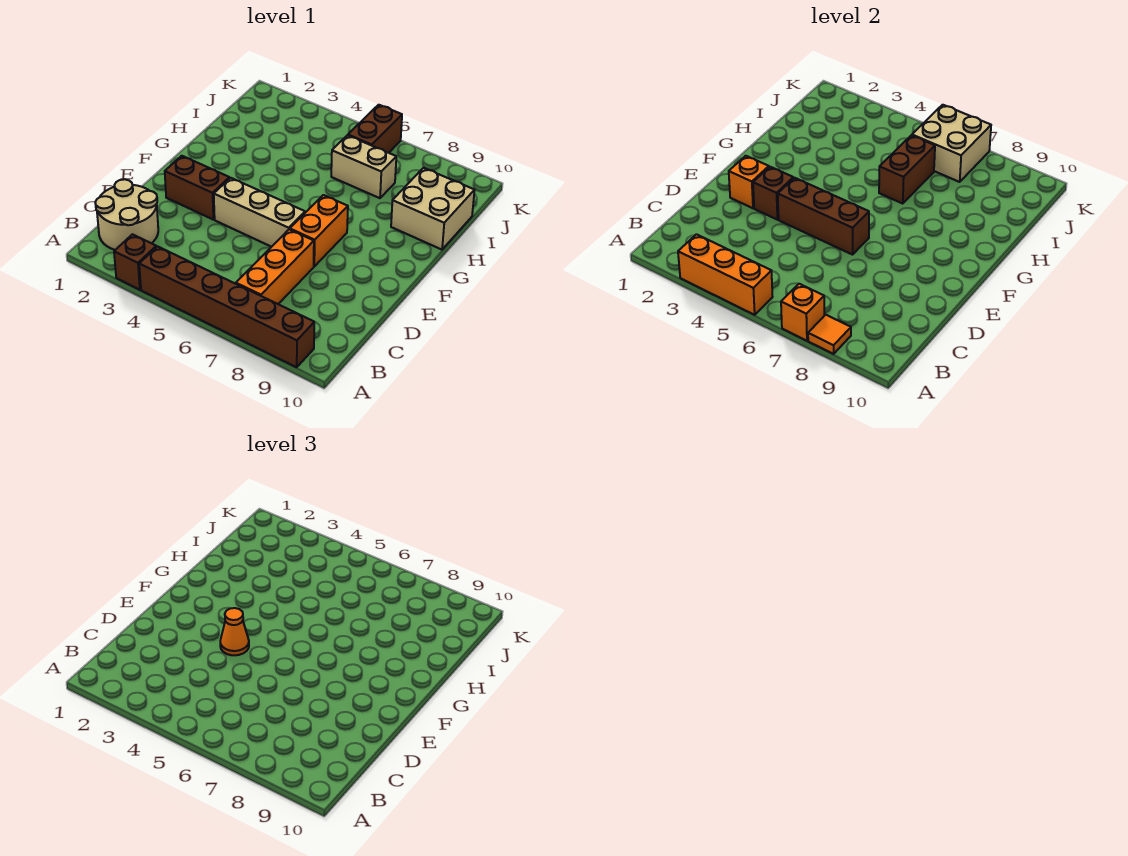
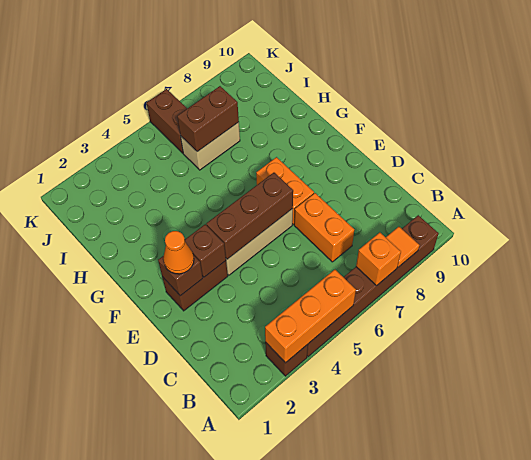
tan 2x2 round brick [95,179,158,250] -> none
orange 1x3 brick [236,229,314,304] -> orange 1x2 brick [294,193,354,262]
orange 1x1 brick [729,156,769,208] -> brown 1x1 brick [158,255,203,296]
orange 1x1 cone [220,608,249,655] -> orange 1x1 cone moved to [163,231,194,274]
brown 1x2 brick [879,135,935,204] -> brown 1x2 brick turned to [177,86,239,152]
tan 2x2 brick [391,168,475,250] -> none
tan 2x2 brick [912,105,991,182] -> none

